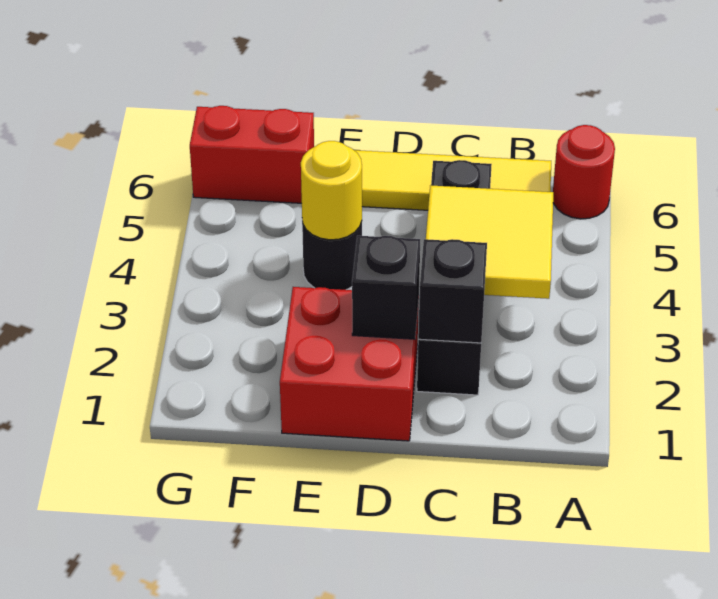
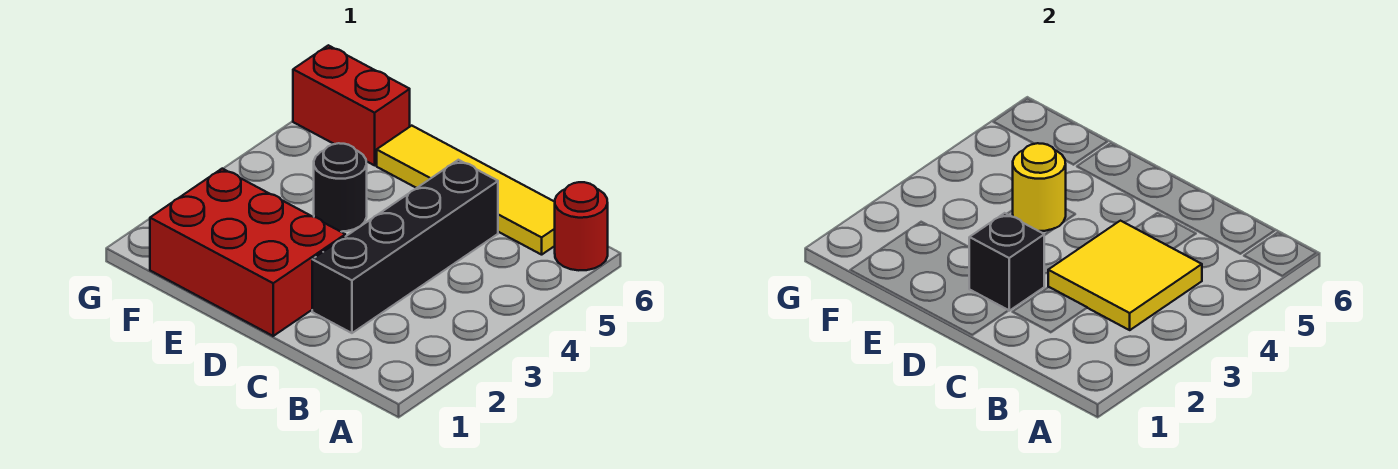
black 1x1 brick [418,239,487,343] -> none
red 2x2 brick [280,287,419,441] -> red 2x3 brick [150,169,345,336]

